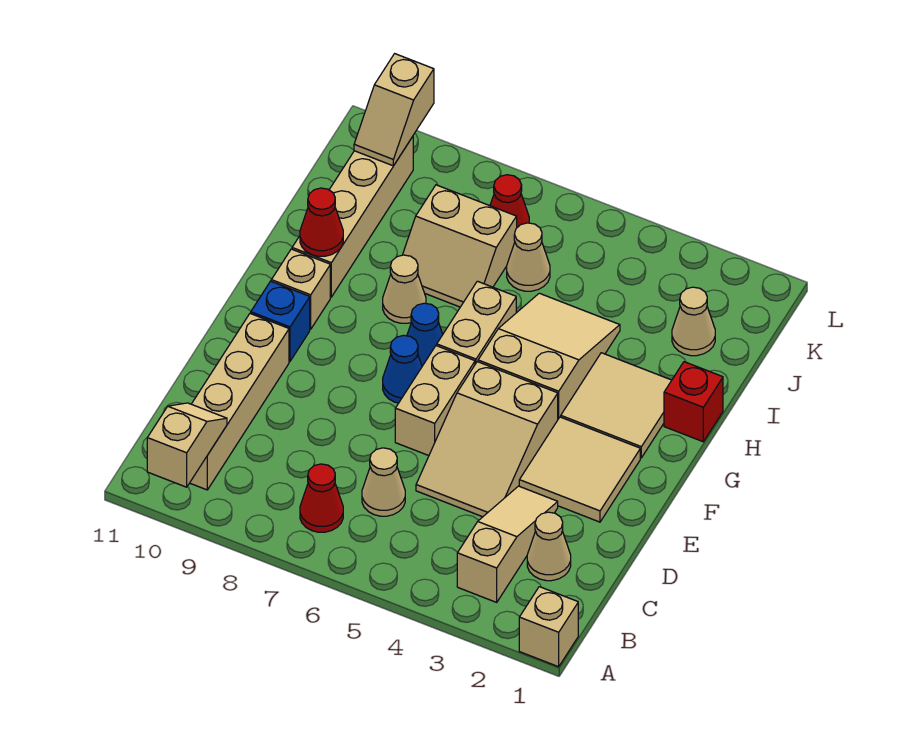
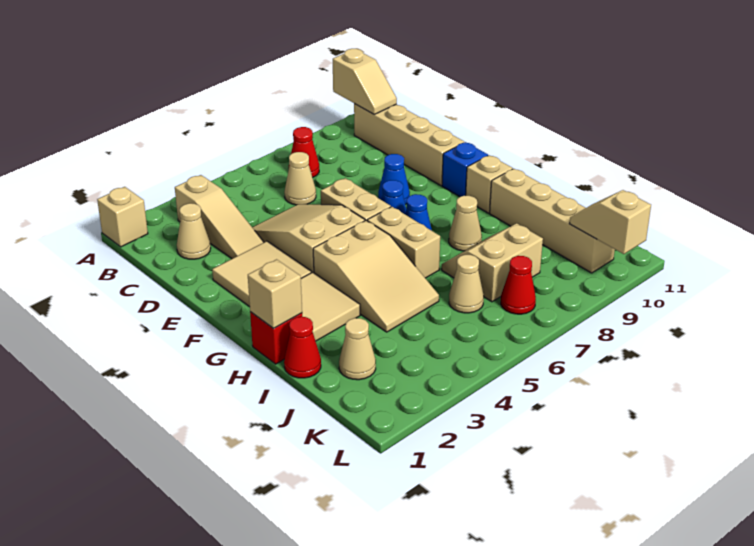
none -> blue 1x1 cone [378,154,410,205]
none -> tan 1x1 brick [248,259,302,329]
red 1x1 cone [300,188,343,256] -> red 1x1 cone moved to [284,317,321,378]

